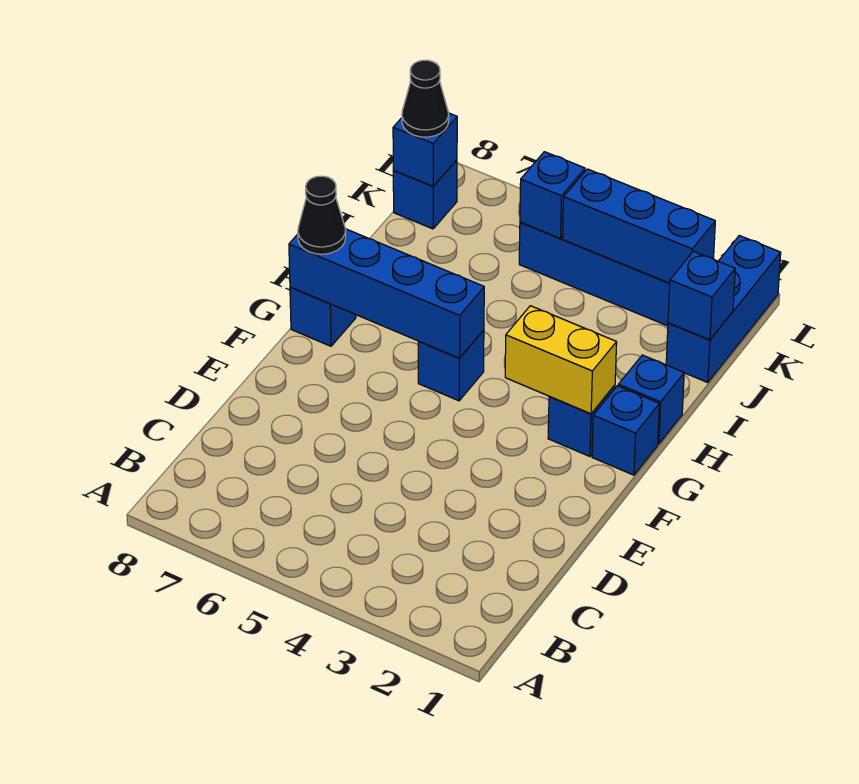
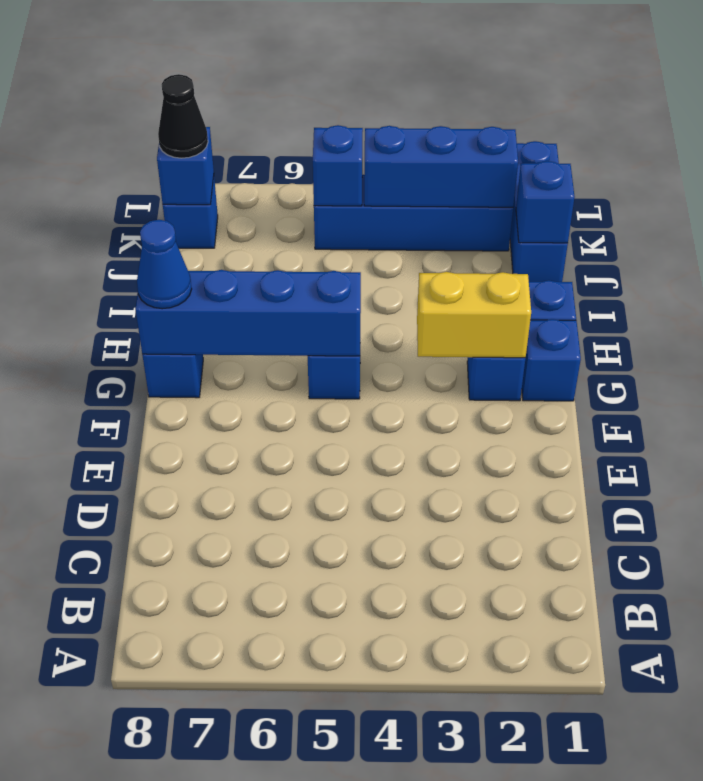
black 1x1 cone [298,176,346,254] -> blue 1x1 cone [137,220,192,309]

